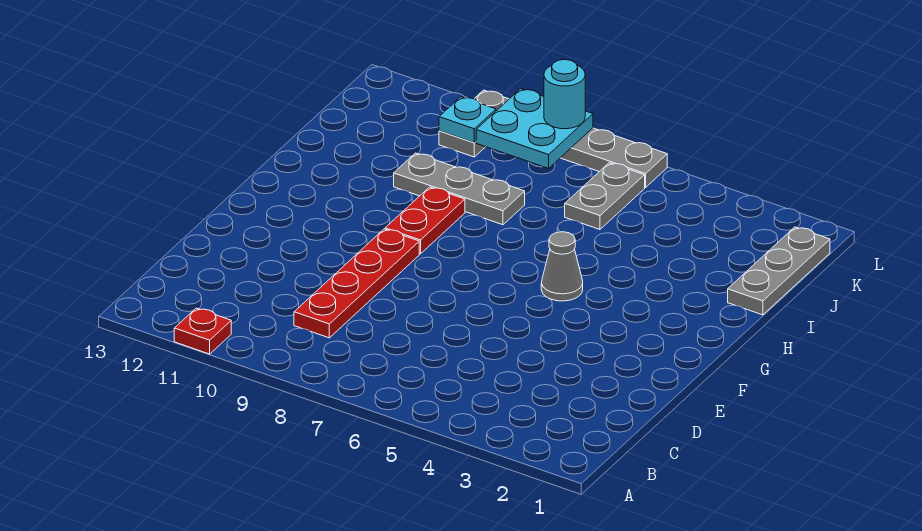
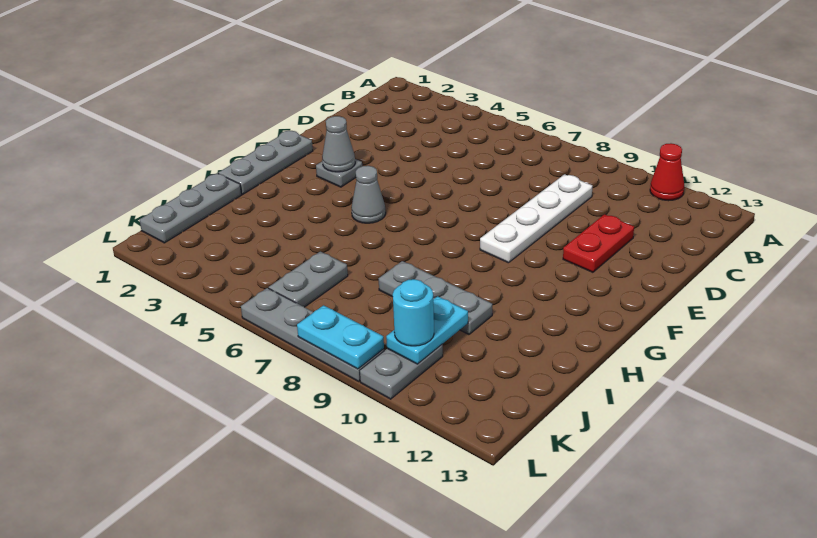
red 1x1 plate [174,308,231,354] -> red 1x1 cone [650,143,684,201]
red 1x4 plate [294,229,419,338] -> white 1x4 plate [480,174,592,263]
none -> grey 1x3 plate [218,131,313,194]
none -> grey 1x1 plate [316,159,362,187]
none -> grey 1x1 cone [322,116,355,172]
red 1x2 plate [385,187,465,254] -> red 1x2 plate moved to [563,214,634,272]
cyan 2x2 plate [476,89,593,168] -> cyan 1x2 plate [297,305,384,369]
cyan 1x1 plate [439,97,496,143] -> cyan 1x2 plate [386,296,468,364]
cyan 1x1 round brick [544,60,585,129] -> cyan 1x1 round brick moved to [393,279,434,346]

